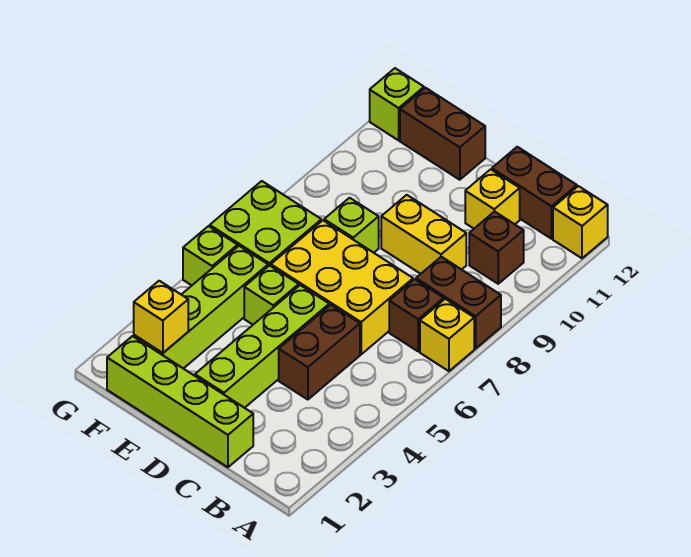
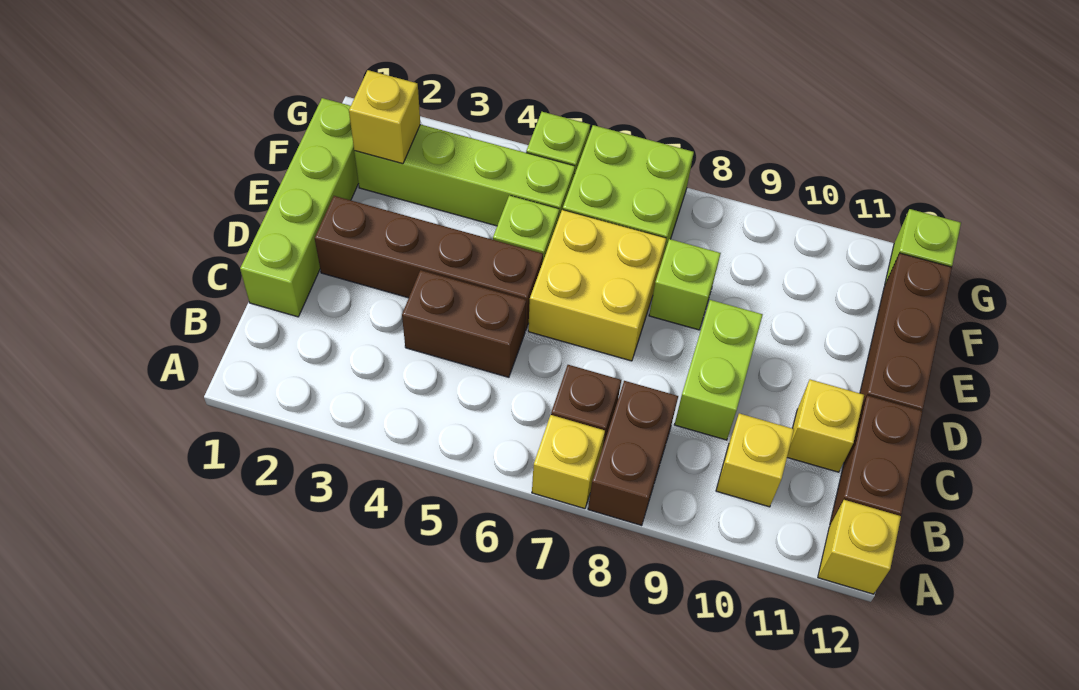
brown 1x1 brick [469,211,524,284] -> yellow 1x1 brick [716,413,794,507]
yellow 2x3 brick [271,220,413,354] -> yellow 2x2 brick [528,210,666,361]
yellow 1x2 brick [381,195,466,274] -> lime 1x2 brick [674,300,763,440]
lime 1x4 brick [195,285,329,408] -> brown 1x4 brick [315,196,543,331]
brown 1x2 brick [400,88,485,180] -> brown 1x3 brick [860,253,952,411]

